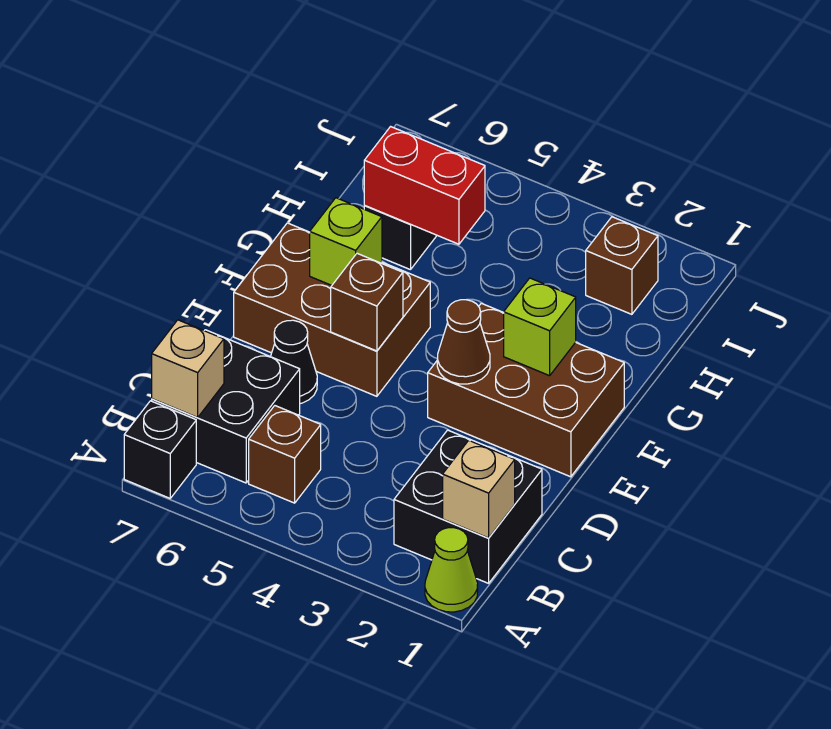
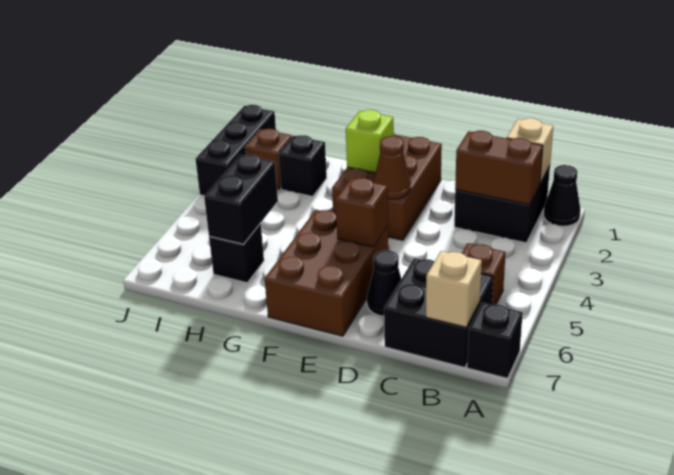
lime 1x1 cone [425,528,478,612] -> black 1x1 cone [543,165,581,226]
none -> brown 1x2 brick [455,131,543,205]
lime 1x1 brick [310,198,382,285] -> none
none -> black 1x1 brick [279,135,327,197]
red 1x2 brick [364,127,485,244] -> black 1x2 brick [204,154,278,244]
none -> black 1x3 brick [196,105,276,196]

